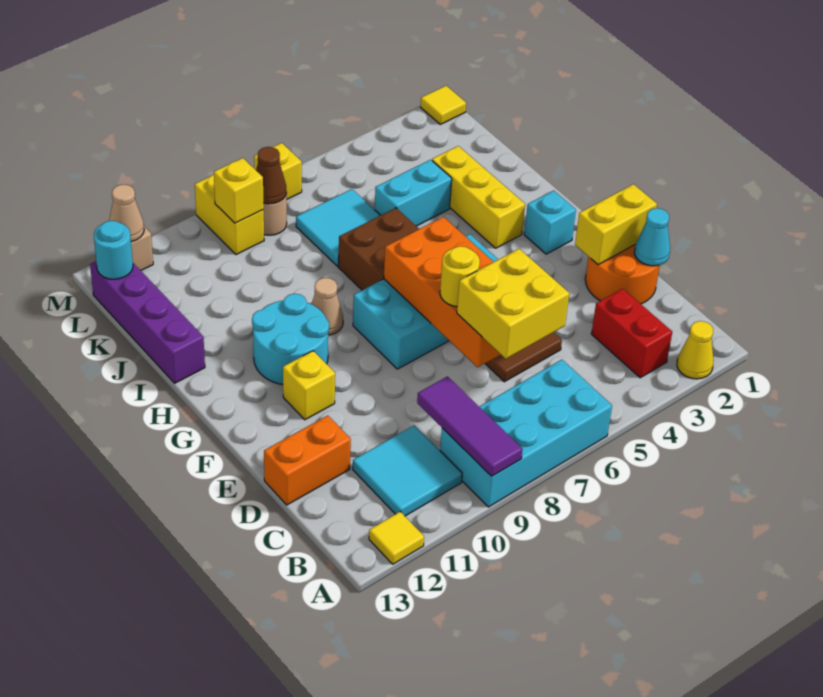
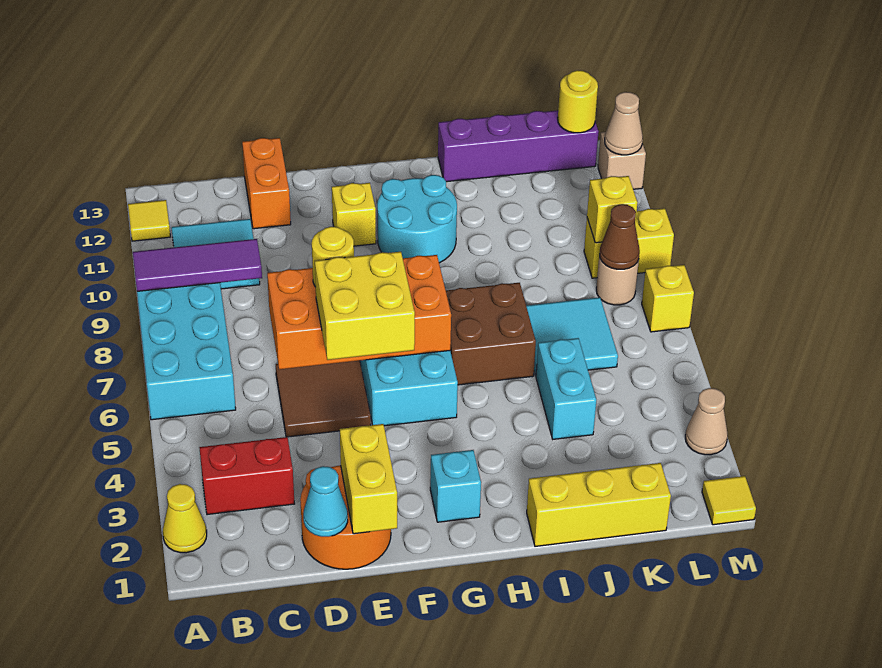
yellow 2x2 brick [457,249,569,359] -> yellow 2x2 brick moved to [315,252,415,360]
yellow 1x3 brick [432,146,525,248] -> yellow 1x3 brick moved to [527,463,671,546]
tan 1x1 cone [312,278,343,335] -> tan 1x1 cone moved to [685,388,728,455]
cyan 1x1 round brick [94,221,133,279] -> yellow 1x1 round brick [558,70,598,133]

